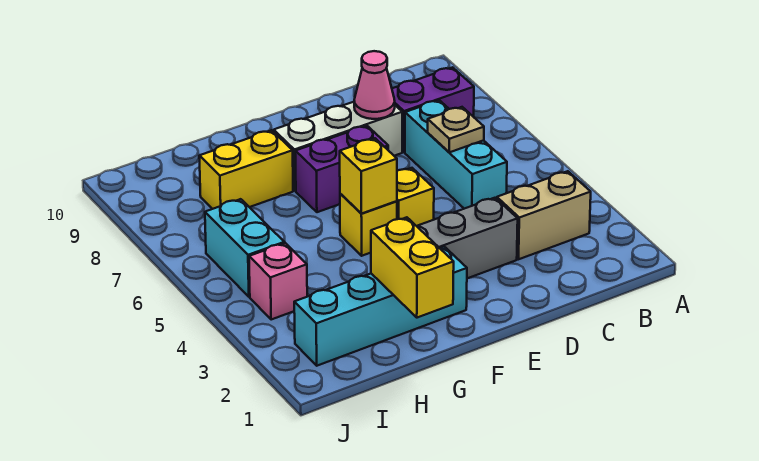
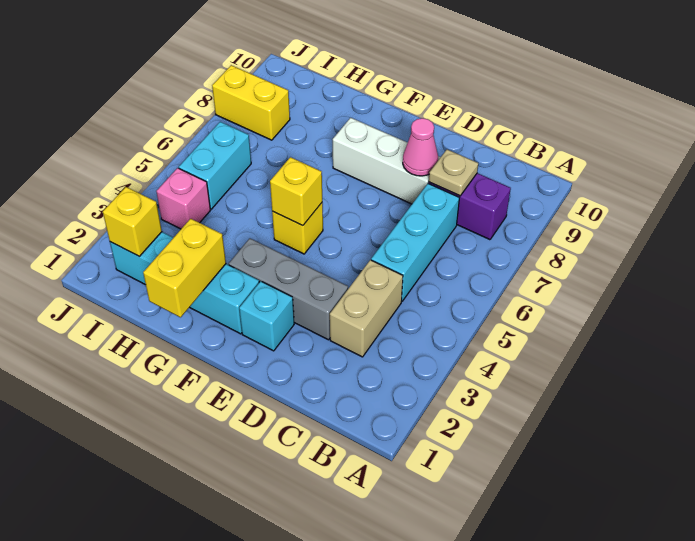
tan 1x2 brick [497,171,591,259] -> tan 1x2 brick turned to [330,260,403,357]
tan 1x1 plate [428,107,484,152] -> tan 1x1 plate moved to [429,149,478,196]
none -> cyan 1x1 brick [239,281,294,351]
yellow 1x1 brick [397,168,434,226] -> yellow 1x1 brick moved to [103,187,162,256]
purple 1x2 brick [295,126,388,212] -> none
yellow 1x2 brick [199,130,293,209] -> yellow 1x2 brick moved to [212,65,290,140]

